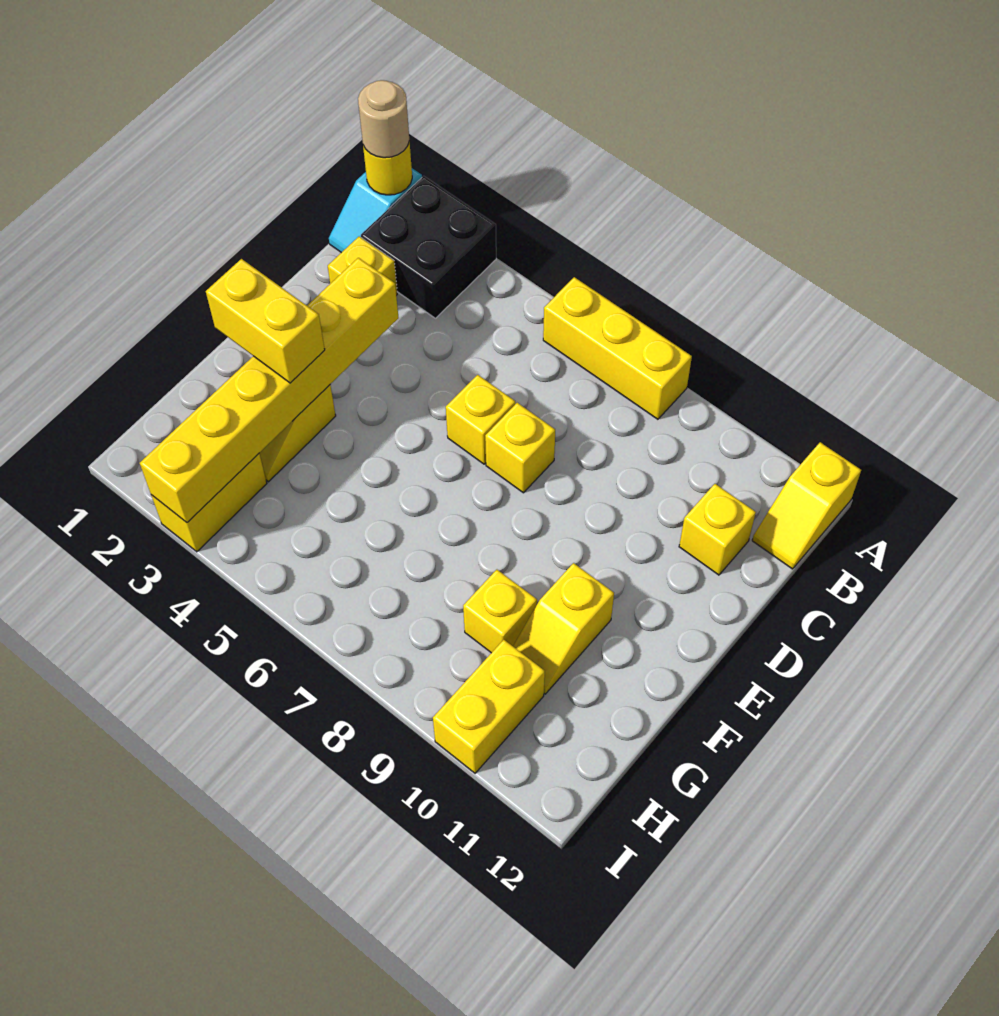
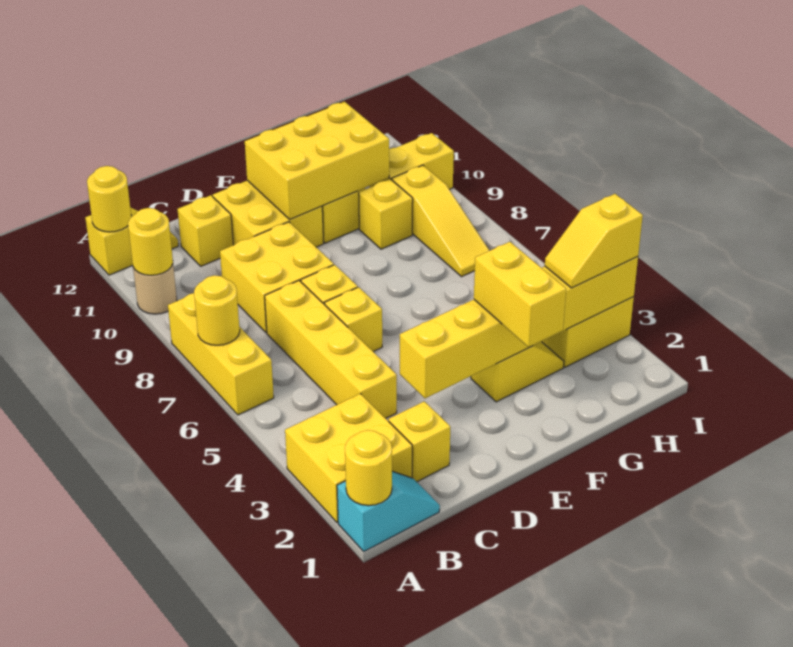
tan 1x1 round brick [358,80,409,158] -> tan 1x1 round brick moved to [133,264,177,314]
black 2x2 brick [361,176,496,318] -> yellow 2x2 brick [285,394,412,523]
none -> yellow 1x1 round brick [194,275,240,345]
none -> yellow 1x1 round brick [128,208,173,275]
none -> yellow 1x1 round brick [87,166,131,232]
none -> yellow 1x4 brick [265,281,397,418]
none -> yellow 2x2 brick [220,222,334,333]
none -> yellow 2x2 brick [213,180,324,247]
none -> yellow 2x3 brick [245,102,389,219]
none -> yellow 1x2 slope [545,194,643,288]
none -> yellow 1x3 slope [392,165,489,277]

